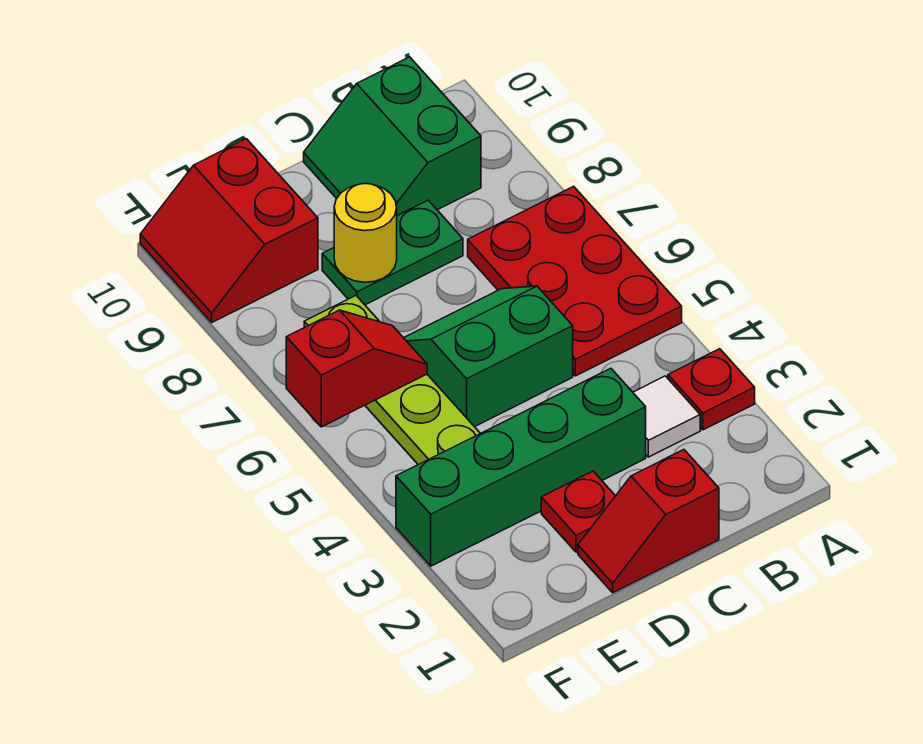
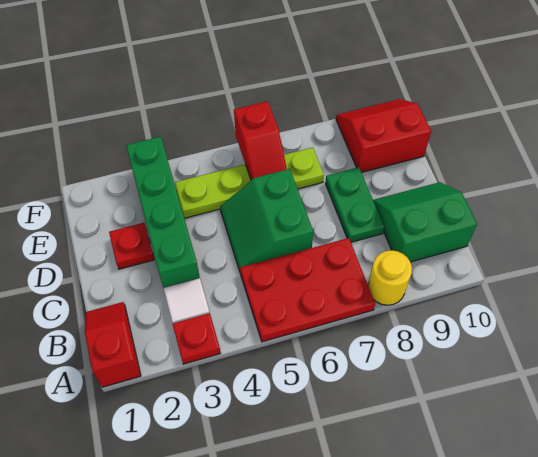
red 1x2 slope [578,450,719,593] -> red 1x2 slope moved to [85,302,141,387]
green 2x2 slope [404,286,573,427] -> green 2x2 slope turned to [220,169,313,271]
yellow 1x1 round brick [334,184,397,282] -> yellow 1x1 round brick moved to [368,250,412,305]

